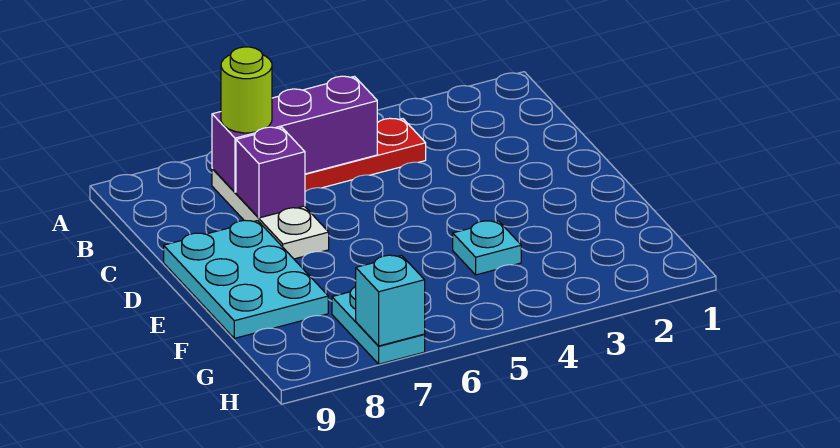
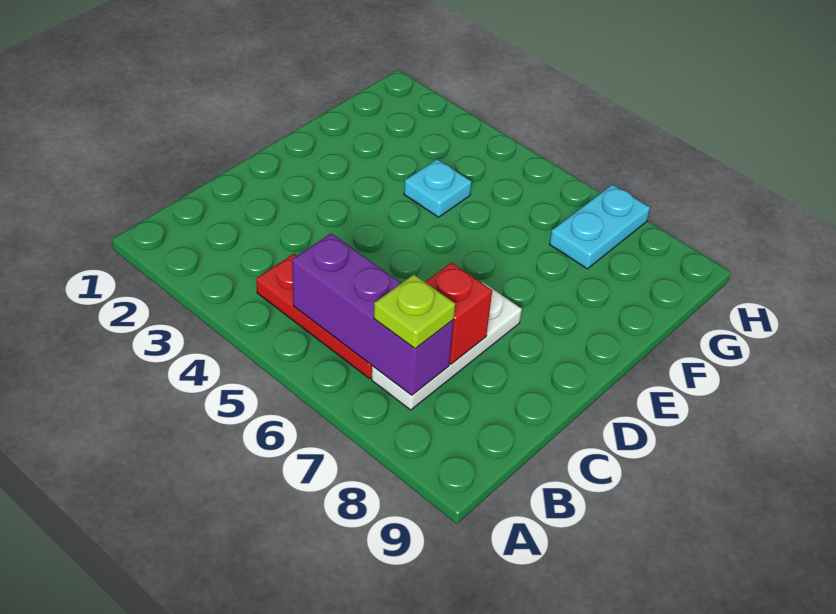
lime 1x1 round brick [221,47,272,133] -> lime 1x1 plate [374,274,455,349]
purple 1x1 brick [236,127,305,218] -> red 1x1 brick [425,263,492,364]
cyan 2x3 plate [164,220,328,338] -> none
cyan 1x1 brick [356,255,425,346] -> none

